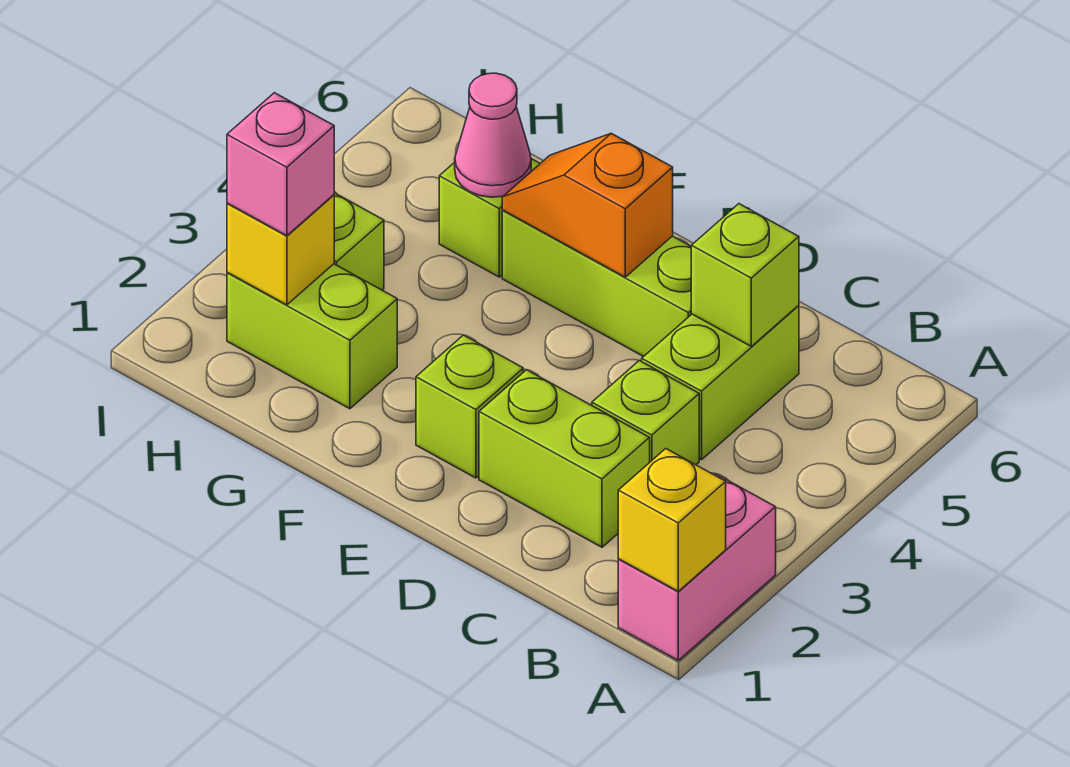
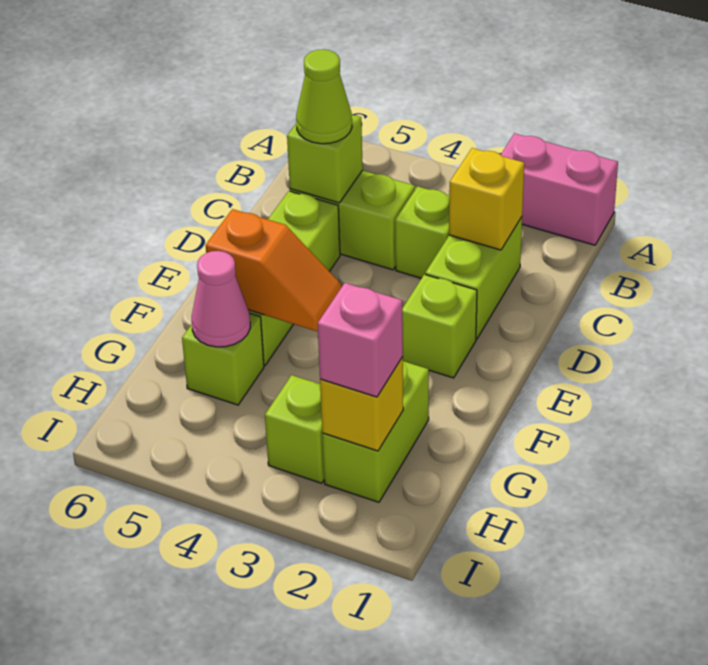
yellow 1x1 brick [618,449,726,591] -> yellow 1x1 brick moved to [449,148,524,250]
none -> lime 1x1 cone [296,49,352,144]
orange 1x2 slope [502,133,673,277] -> orange 1x2 slope turned to [206,209,341,331]

